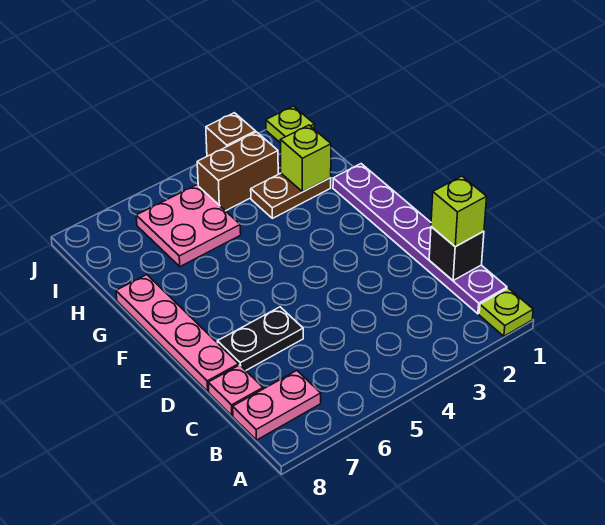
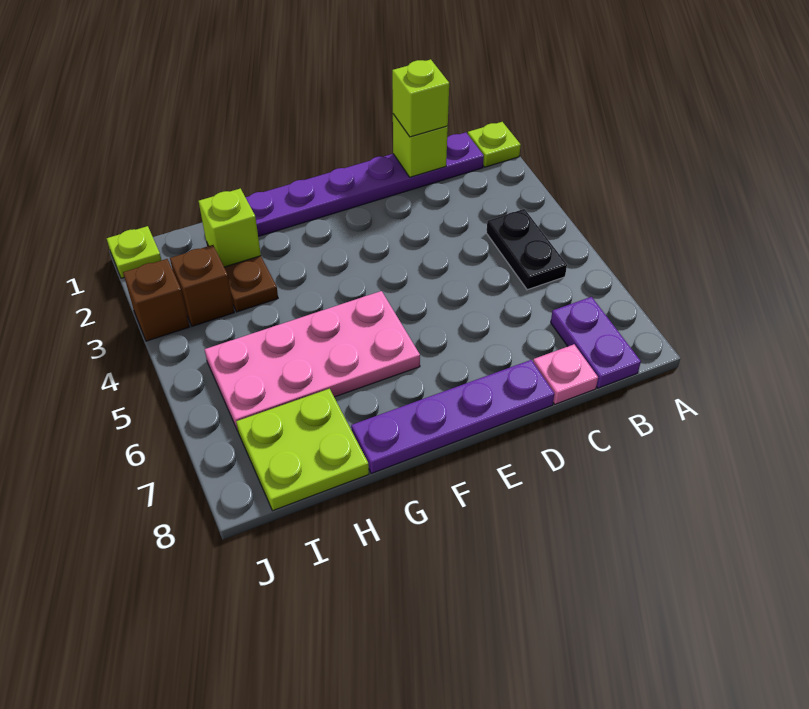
pink 1x2 plate [233,371,321,440] -> purple 1x2 plate [551,297,641,388]
black 1x1 brick [429,227,484,281] -> lime 1x1 brick [393,114,448,177]
black 1x2 plate [217,307,303,370] -> black 1x2 plate moved to [486,209,567,290]
pink 1x4 plate [116,275,239,391] -> purple 1x4 plate [351,360,554,473]
pink 2x2 plate [136,185,241,267] -> pink 2x4 plate [205,291,420,431]
none -> lime 2x2 plate [236,389,369,511]
brown 1x2 brick [197,132,278,211] -> brown 1x1 brick [170,245,234,326]

